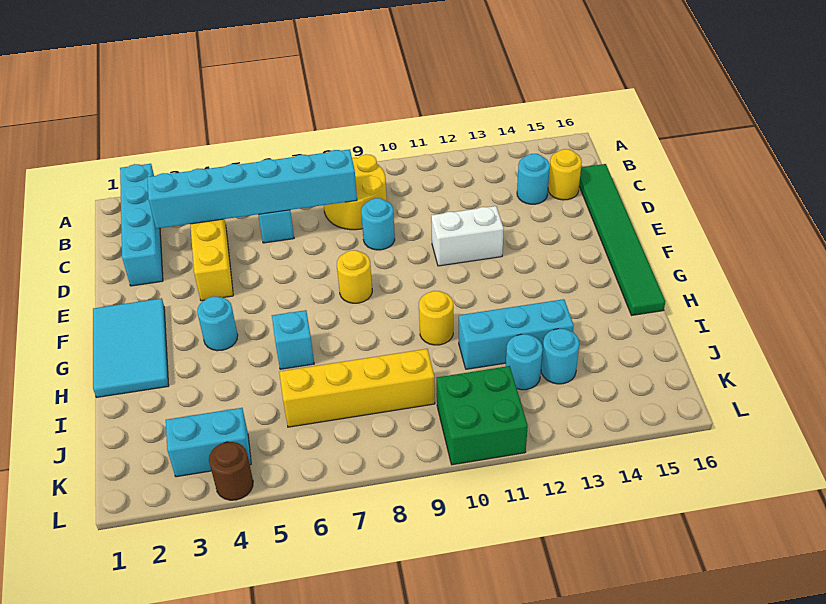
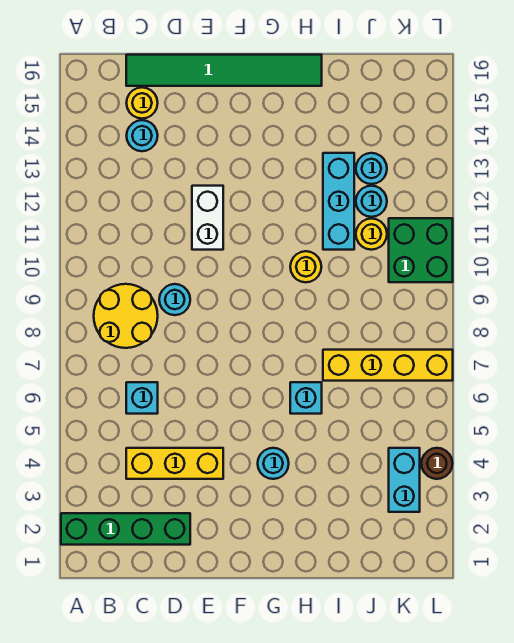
cyan 1x4 brick [120,164,163,286] -> green 1x4 brick [61,513,190,545]
cyan 1x6 brick [147,149,357,229] -> none
cyan 2x3 tile [93,298,169,397] -> none
yellow 1x1 round brick [337,250,372,303] -> yellow 1x1 round brick moved to [356,219,387,250]
yellow 1x4 brick [279,349,435,427] -> yellow 1x4 brick turned to [323,350,453,381]

